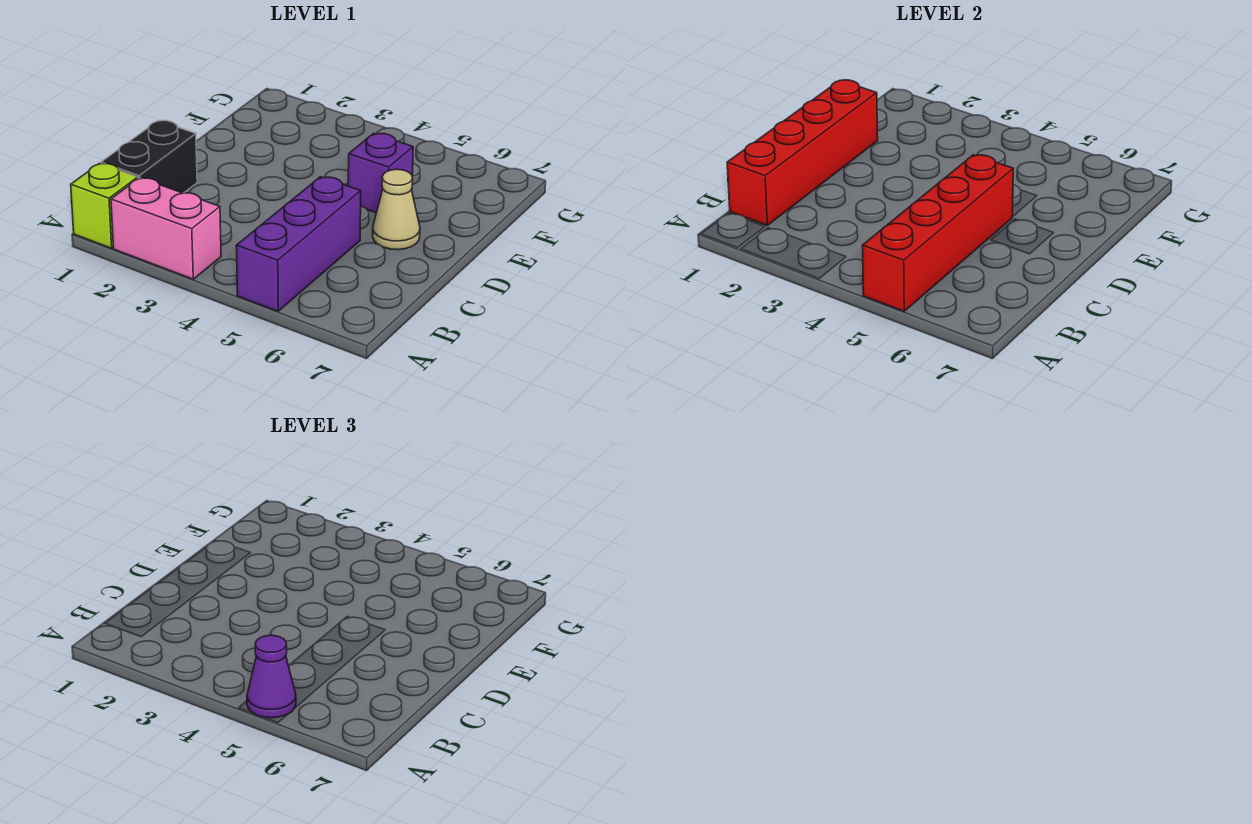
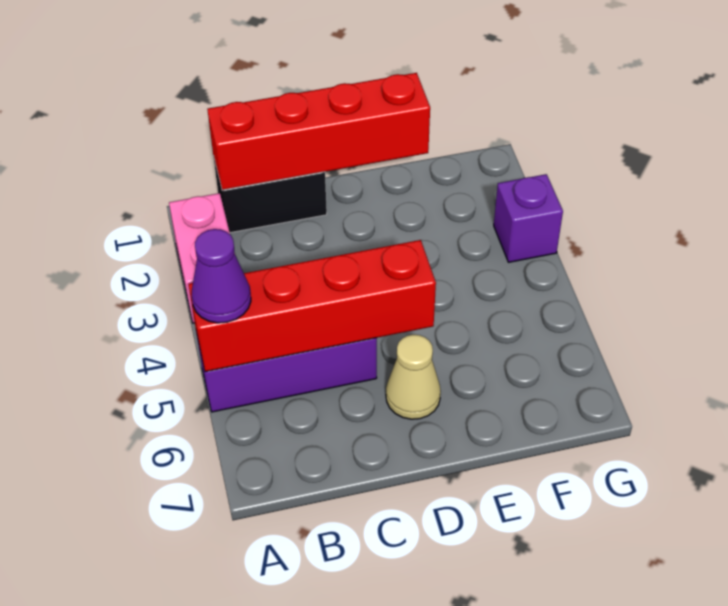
lime 1x1 brick [71,163,138,248] -> none
purple 1x1 brick [348,133,413,213] -> purple 1x1 brick moved to [494,174,563,262]

